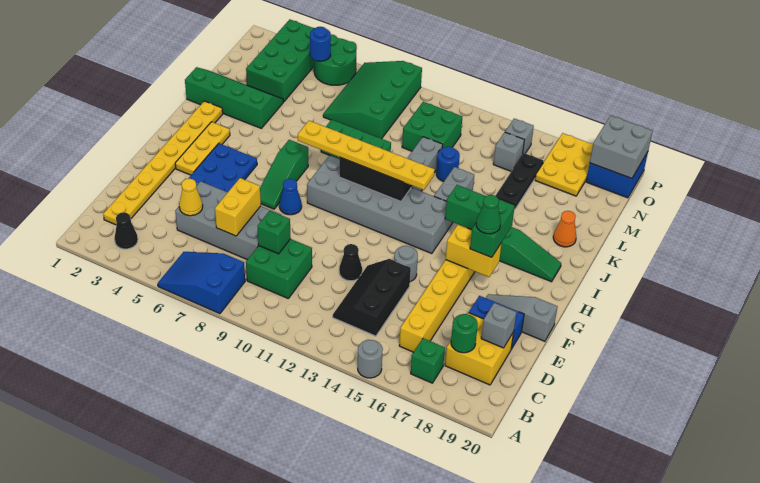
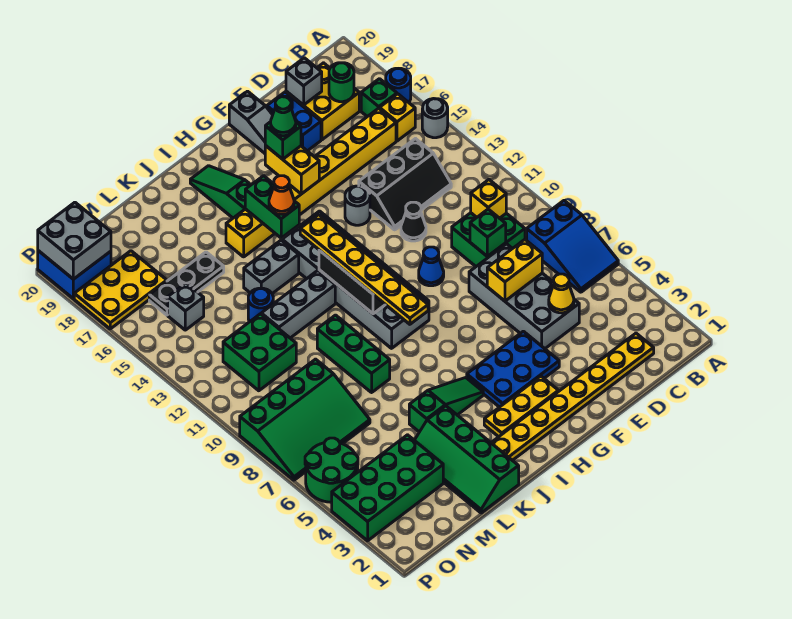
black 1x1 cone [114,212,138,249] -> none
none -> yellow 1x1 brick [380,94,415,141]
none -> yellow 1x1 brick [471,180,506,218]
green 1x3 slope [260,140,308,209] -> green 1x3 slope moved to [409,378,483,432]
blue 1x1 cone [279,179,302,215] -> blue 1x1 cone moved to [419,247,444,286]
green 1x2 brick [470,200,515,257] -> green 1x1 brick [265,122,301,159]
orange 1x1 cone [553,211,576,247] -> orange 1x1 cone moved to [269,176,294,214]
blue 1x1 round brick [310,27,331,61] -> blue 1x1 round brick moved to [386,68,411,102]
grey 1x1 brick [505,119,534,153] -> none

